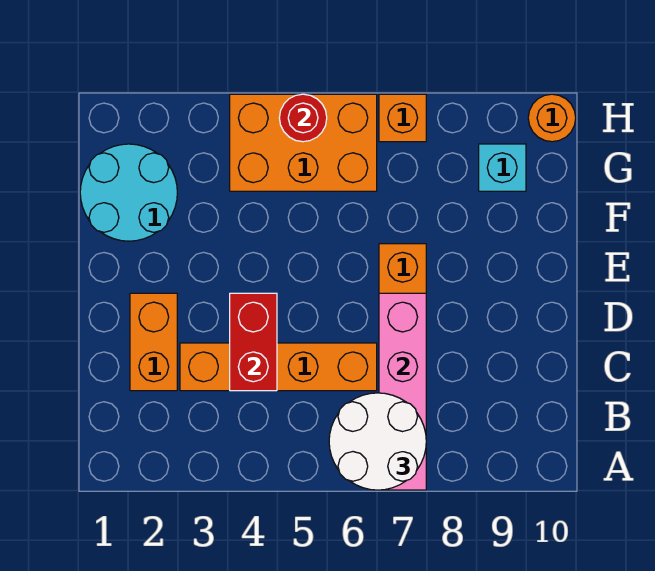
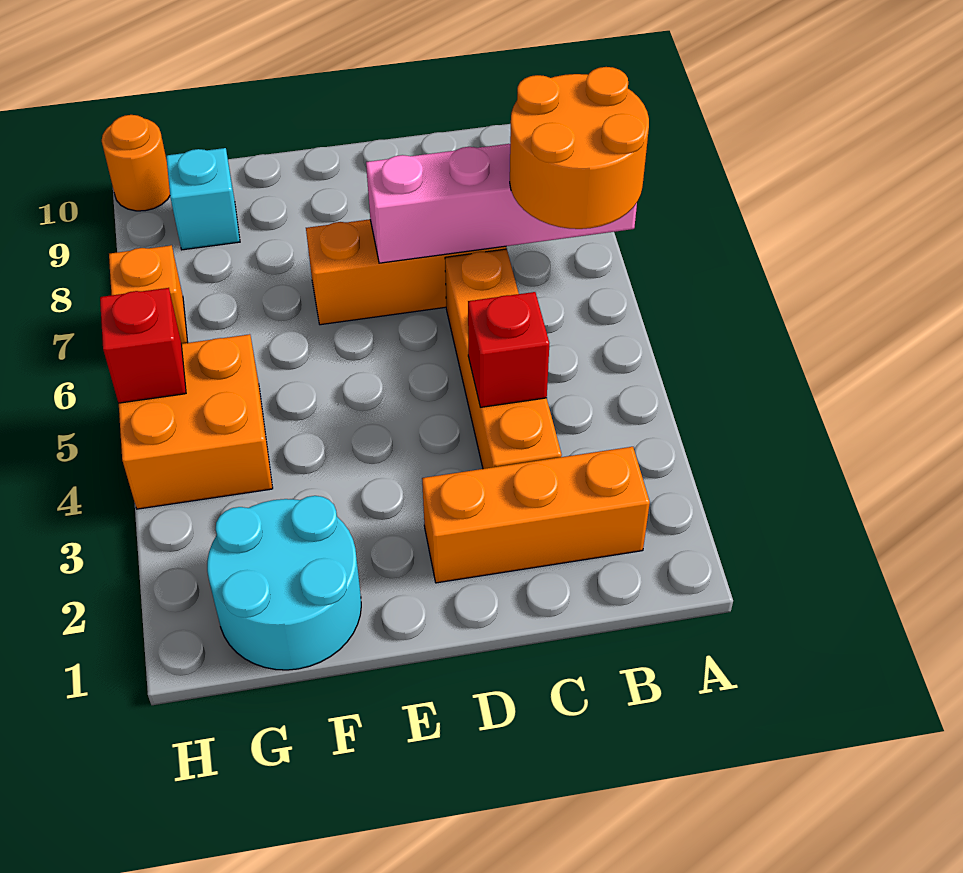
white 2x2 round brick [329,393,426,490] -> orange 2x2 round brick [510,67,649,229]
orange 1x2 brick [130,293,177,391] -> orange 1x3 brick [422,447,650,583]
red 1x2 brick [230,293,277,391] -> red 1x1 brick [468,292,549,408]
orange 2x3 brick [230,94,377,191] -> orange 2x2 brick [119,334,273,509]
red 1x1 round brick [279,94,327,142] -> red 1x1 brick [100,288,186,403]

